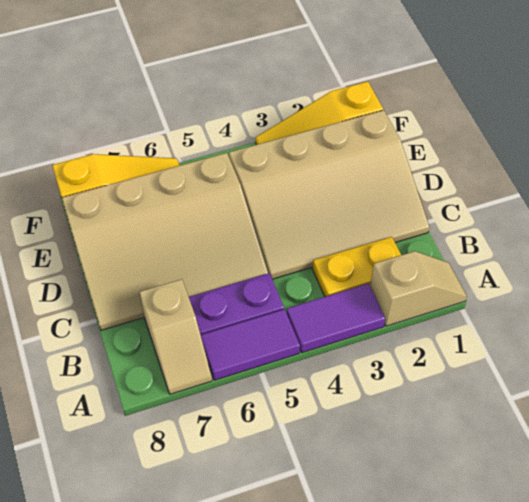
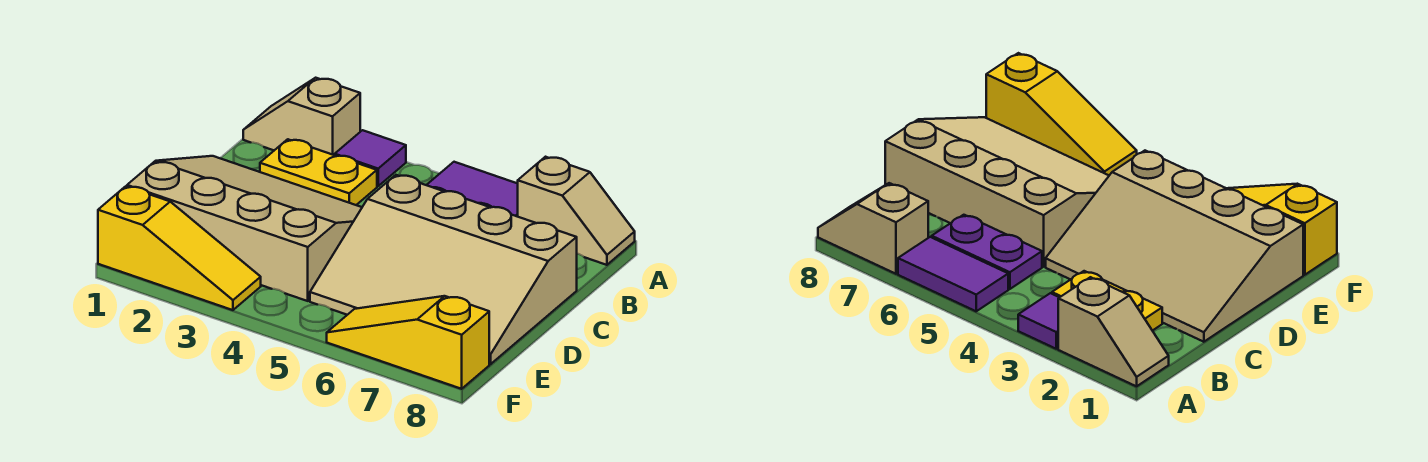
purple 1x2 tile [287,284,385,353] -> purple 1x1 tile [335,130,406,186]
tan 1x2 slope [140,279,212,394] -> tan 1x2 slope turned to [518,157,635,265]
tan 3x4 slope [62,153,268,330] -> tan 3x4 slope turned to [310,175,577,364]

